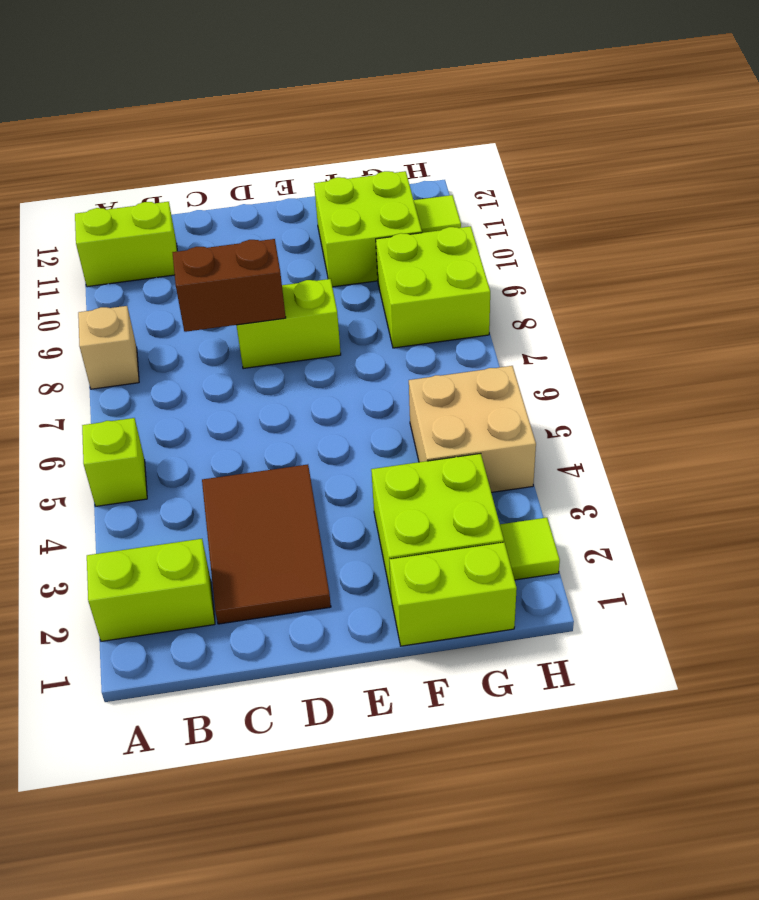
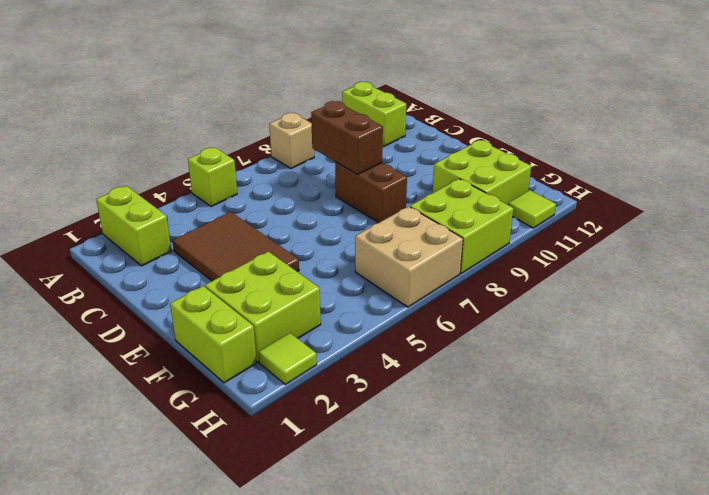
brown 2x3 tile [202,465,331,624] -> brown 2x3 tile turned to [172,212,299,281]
lime 1x2 brick [237,279,341,369] -> brown 1x2 brick [335,162,407,223]
tan 2x2 brick [409,366,536,493] -> tan 2x2 brick moved to [355,206,463,307]

